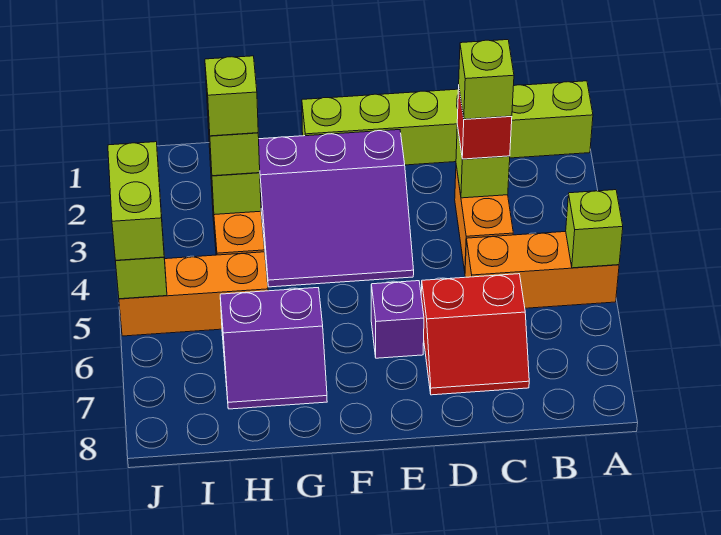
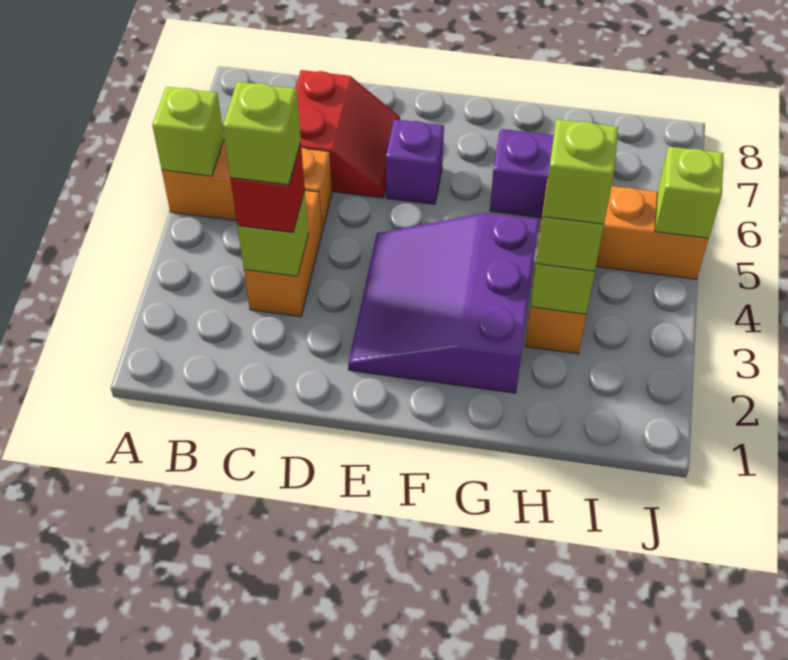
lime 1x6 brick [302,81,593,165] -> none
red 2x2 slope [421,274,529,395] -> red 2x2 slope turned to [296,70,400,198]
purple 3x3 slope [259,130,414,287] -> purple 3x3 slope turned to [348,213,539,393]
lime 1x2 brick [108,142,164,260] -> none

